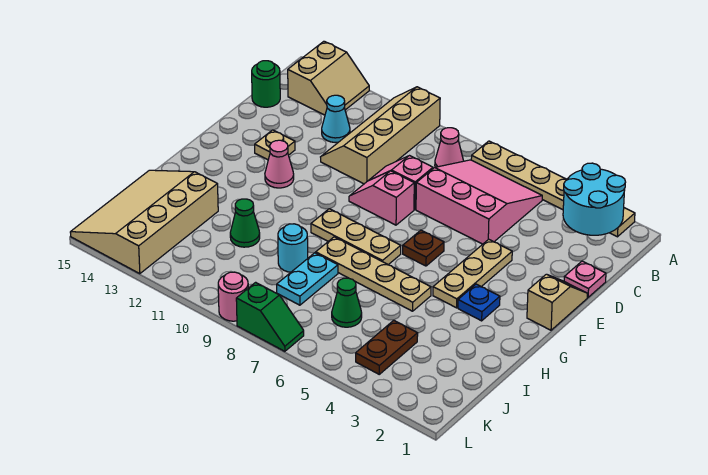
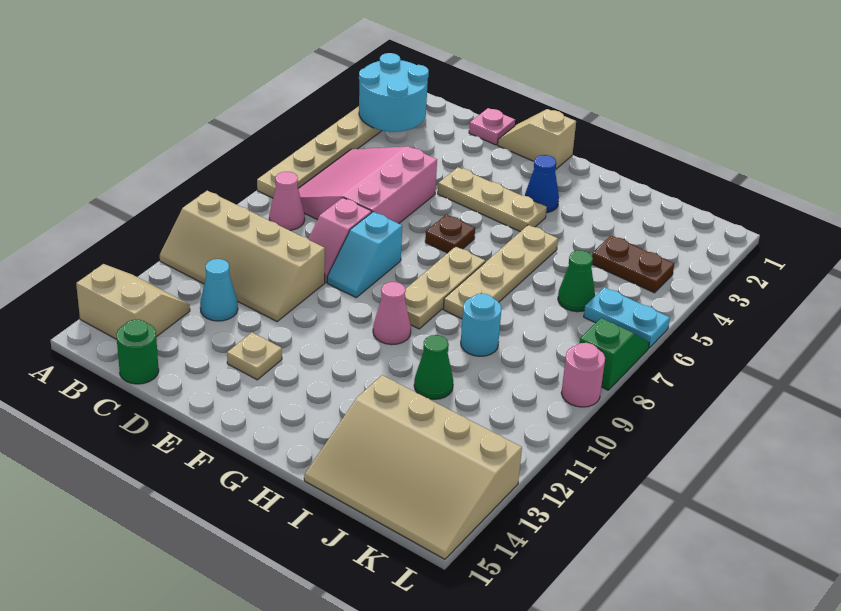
pink 1x2 slope [349,171,414,225] -> cyan 1x2 slope [327,212,402,297]
pink 1x1 cone [265,140,294,188] -> pink 1x1 cone moved to [373,282,411,345]
blue 1x1 plate [458,284,500,321] -> blue 1x1 cone [525,155,559,213]
cyan 1x2 plate [277,253,338,305] -> cyan 1x2 plate moved to [584,287,670,348]

